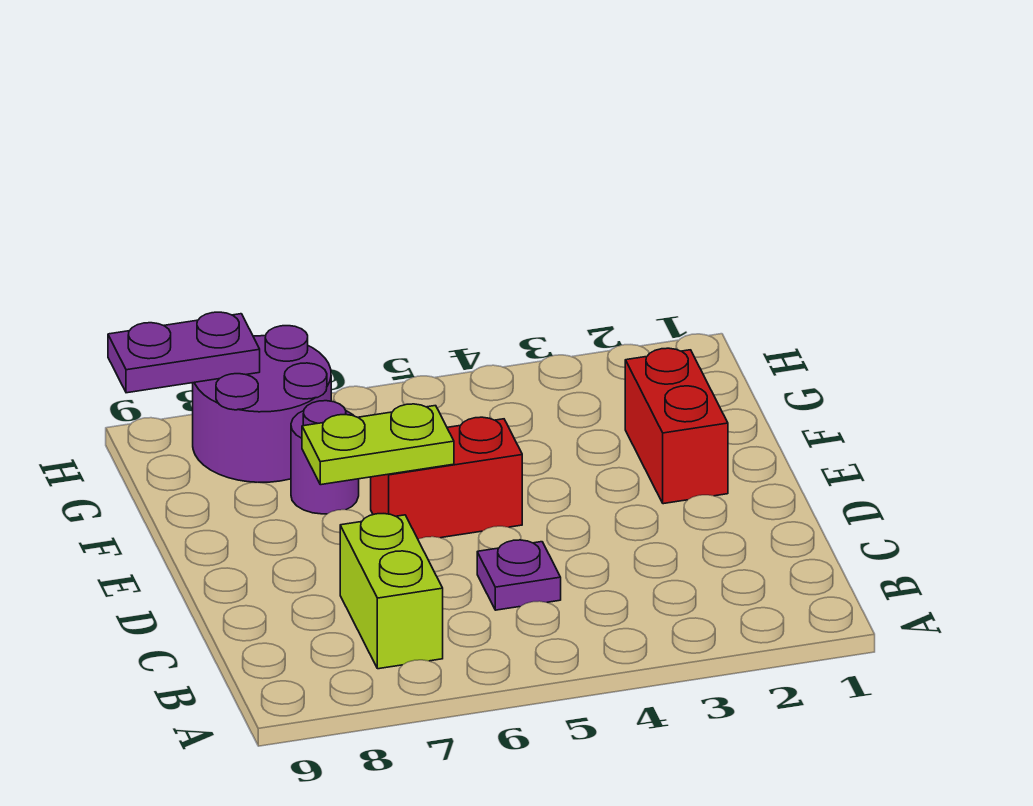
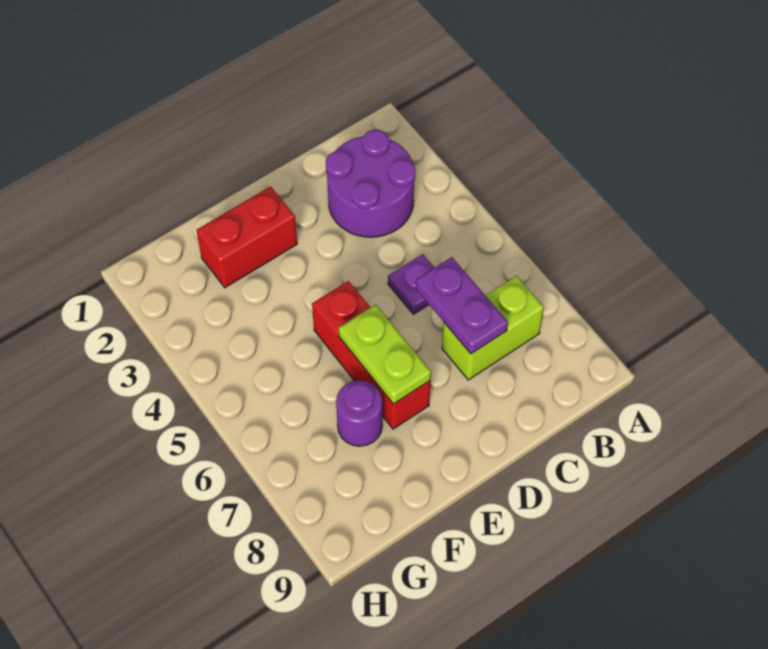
red 1x2 brick [371,417,522,539] -> red 1x3 brick [312,281,430,429]
purple 2x2 round brick [193,326,331,482] -> purple 2x2 round brick moved to [326,130,416,237]
purple 1x2 plate [108,312,260,393] -> purple 1x2 plate moved to [416,257,508,354]

